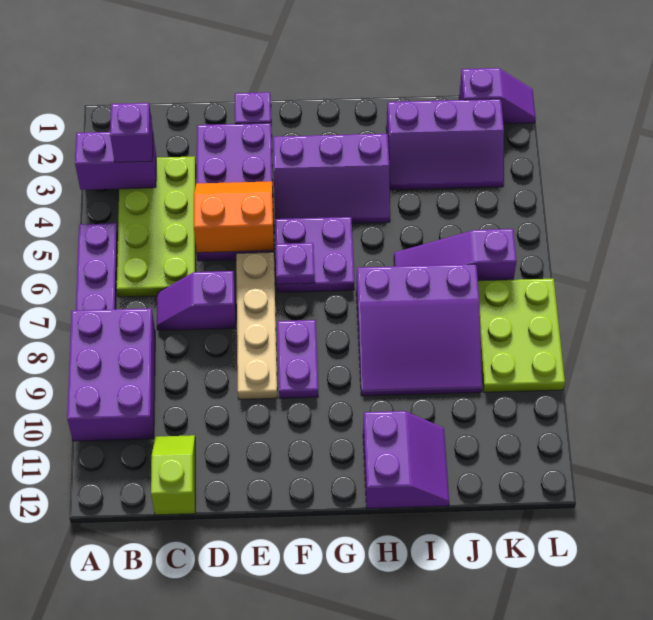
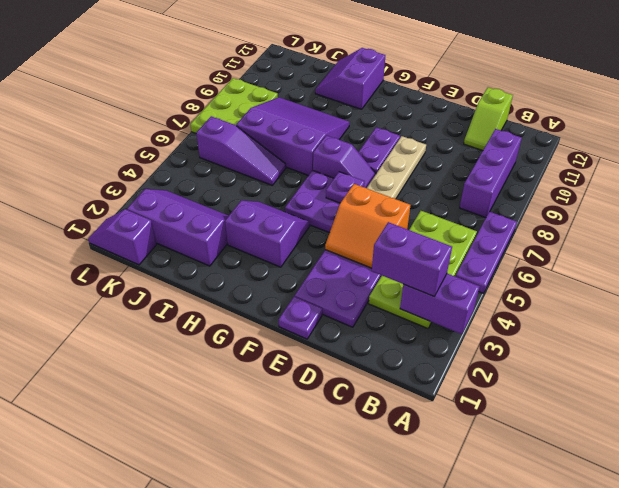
purple 2x3 brick [67,308,155,441] -> purple 1x3 brick [460,129,522,218]
purple 1x1 brick [110,103,153,162] -> purple 1x2 brick [372,222,452,296]
purple 1x2 slope [157,271,236,330] -> purple 1x2 slope moved to [313,135,376,188]
purple 2x3 slope [273,134,390,223] -> purple 2x2 slope [225,200,310,267]

